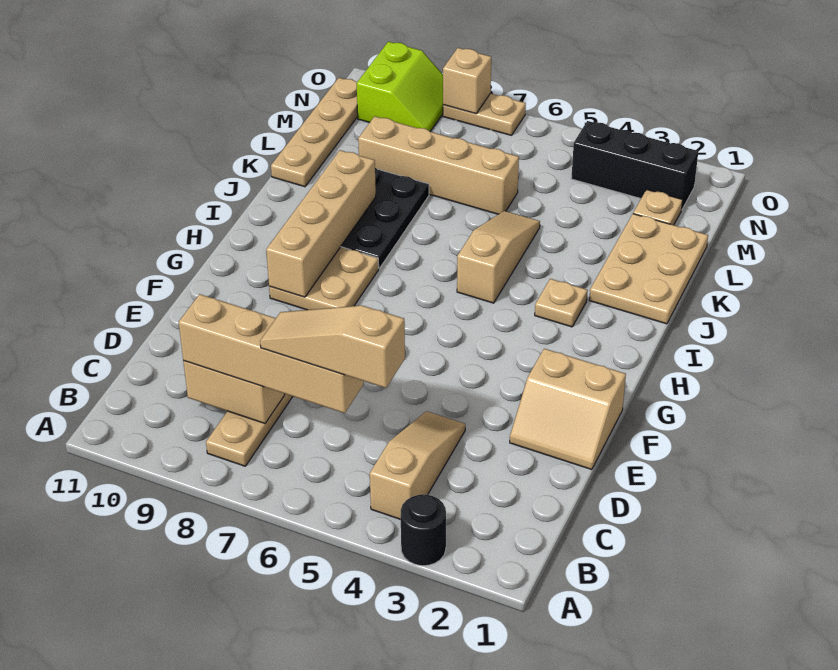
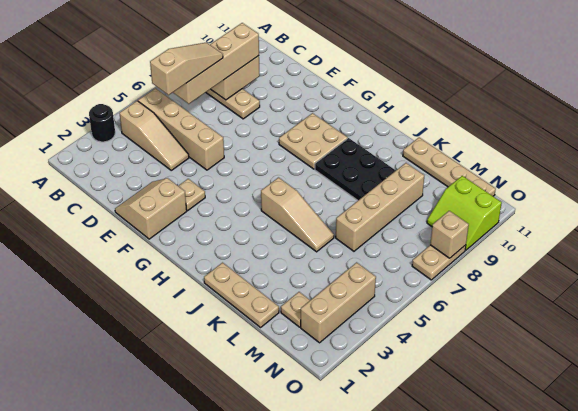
tan 1x4 brick [266,150,376,297] -> tan 1x4 brick moved to [138,88,224,170]
tan 1x1 plate [535,279,588,327] -> tan 1x1 plate moved to [179,179,205,211]
tan 2x3 plate [589,214,708,324] -> tan 1x3 plate [204,263,279,327]
black 1x3 brick [571,121,698,209] -> tan 1x3 brick [301,262,376,343]

